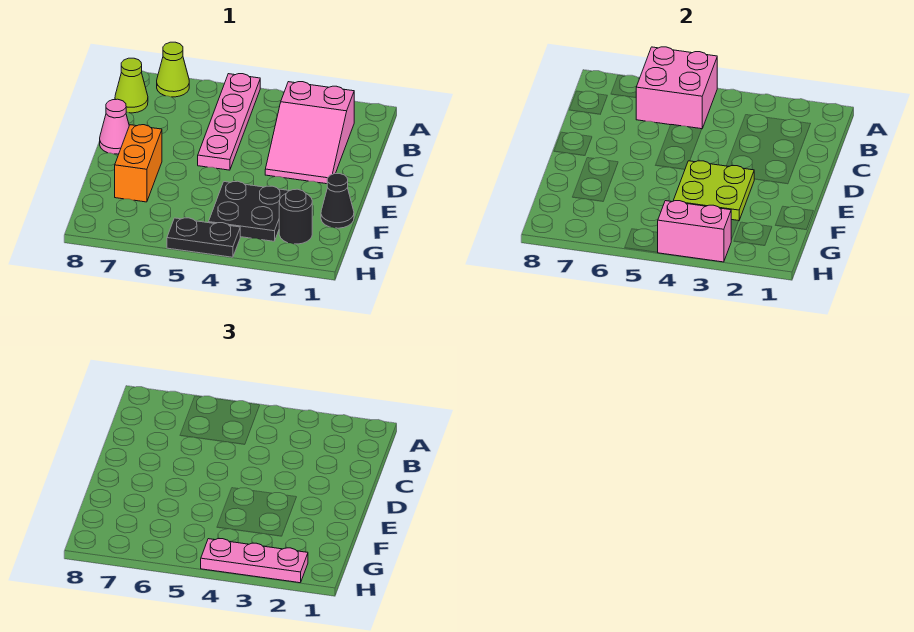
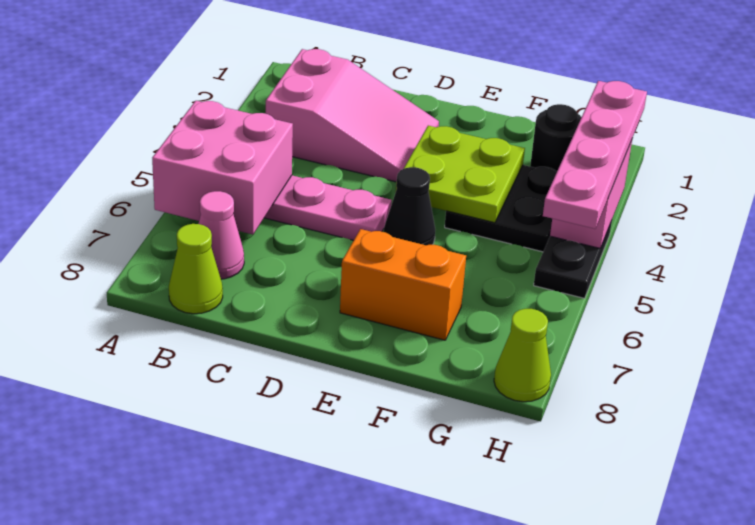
lime 1x1 cone [157,42,189,97] -> lime 1x1 cone moved to [494,309,551,402]
pink 1x1 cone [100,99,129,154] -> pink 1x1 cone moved to [199,191,244,279]
black 1x1 cone [321,174,354,228] -> black 1x1 cone moved to [384,167,435,245]
pink 1x3 plate [201,539,308,583] -> pink 1x4 plate [543,81,647,229]

